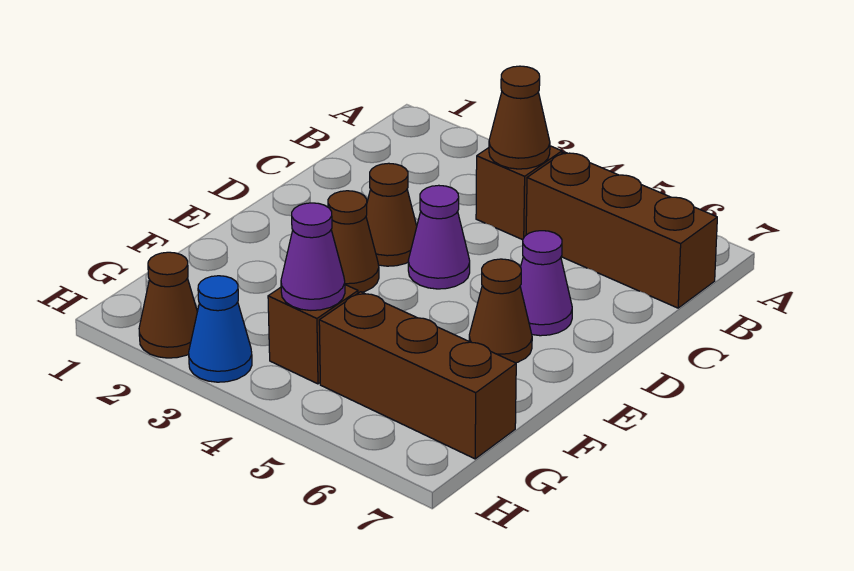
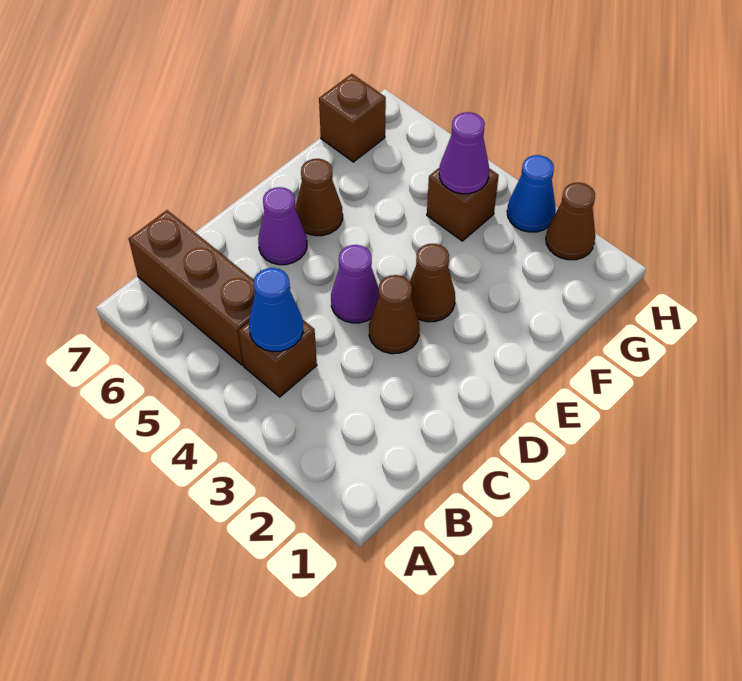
brown 1x1 cone [489,66,550,169] -> blue 1x1 cone [249,268,303,352]
brown 1x3 brick [319,292,516,459] -> brown 1x1 brick [319,74,386,162]

